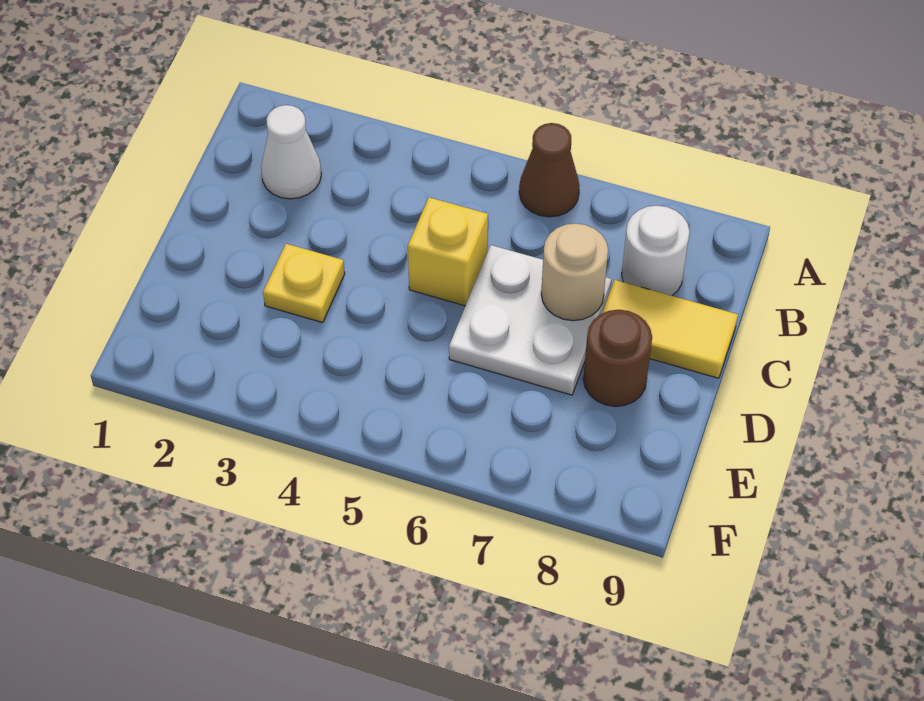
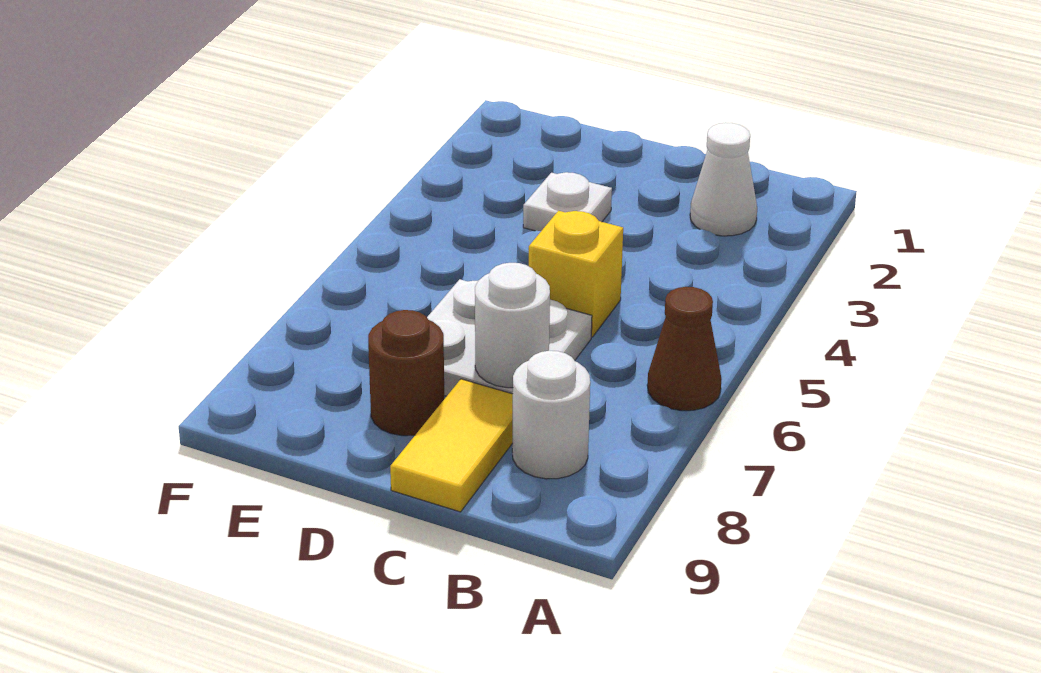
tan 1x1 round brick [541,223,608,321] -> white 1x1 round brick [475,263,550,388]
yellow 1x1 plate [263,244,345,323] -> white 1x1 plate [523,172,612,231]

